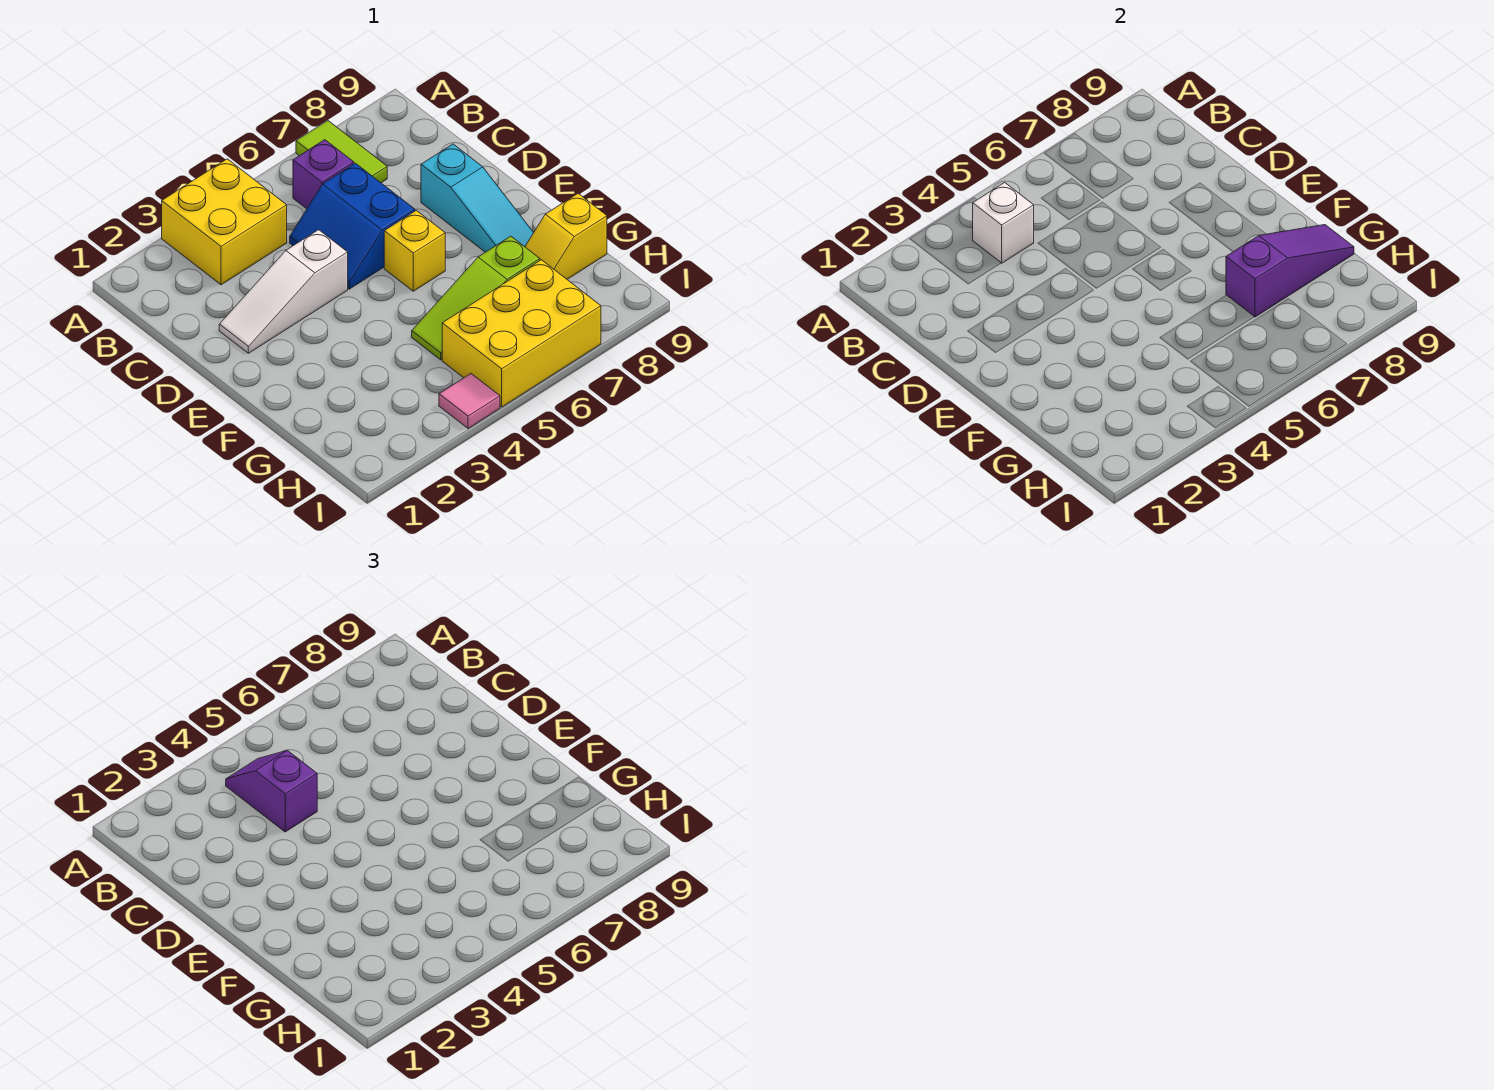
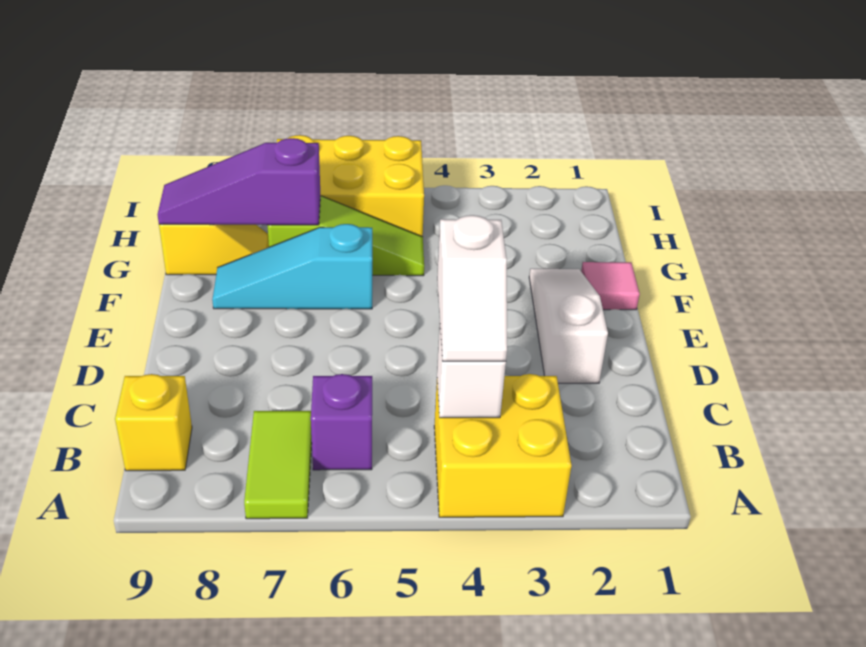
purple 1x2 slope [226,750,317,832] -> white 1x2 slope [437,215,507,361]
blue 2x2 slope [290,163,415,289] -> none
white 1x3 slope [219,230,348,353] -> white 1x3 slope turned to [529,269,608,383]
cyan 1x3 slope [421,144,534,252] -> cyan 1x3 slope turned to [212,224,372,309]
yellow 1x1 brick [384,210,445,291] -> yellow 1x1 brick moved to [115,374,192,471]
pink 1x1 tile [439,374,500,429] -> pink 1x1 tile moved to [581,262,640,310]

